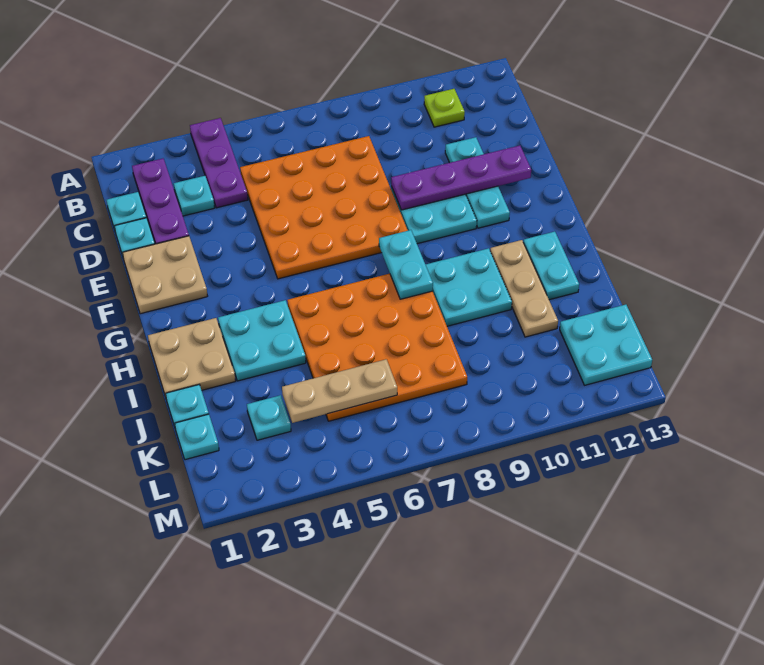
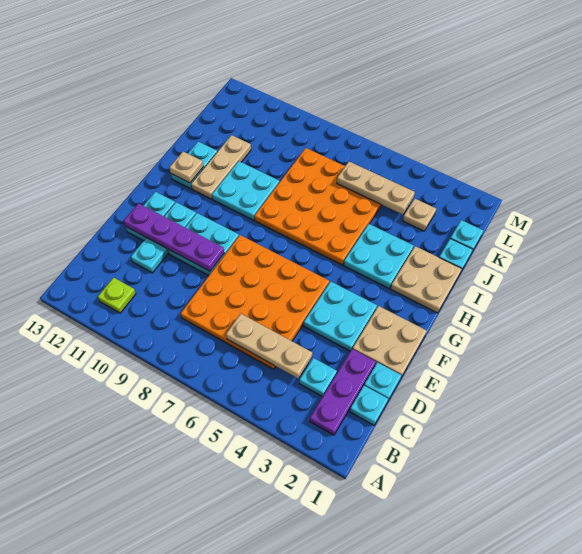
purple 1x3 plate [190,118,248,208] -> none
none -> tan 1x3 plate [226,314,312,378]
cyan 1x2 plate [379,230,433,299] -> cyan 1x2 plate moved to [126,192,175,241]
none -> tan 1x1 plate [169,152,203,183]
cyan 1x1 plate [247,395,291,440] -> tan 1x1 plate [403,199,436,231]
cyan 2x2 plate [560,305,652,385] -> cyan 2x2 plate moved to [304,281,377,351]

